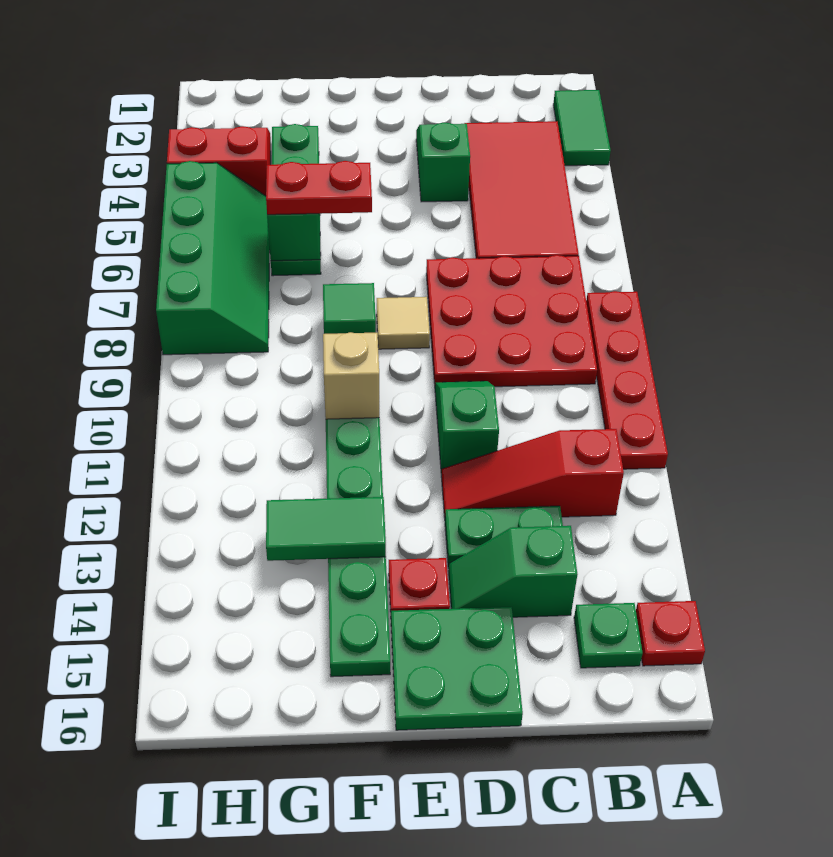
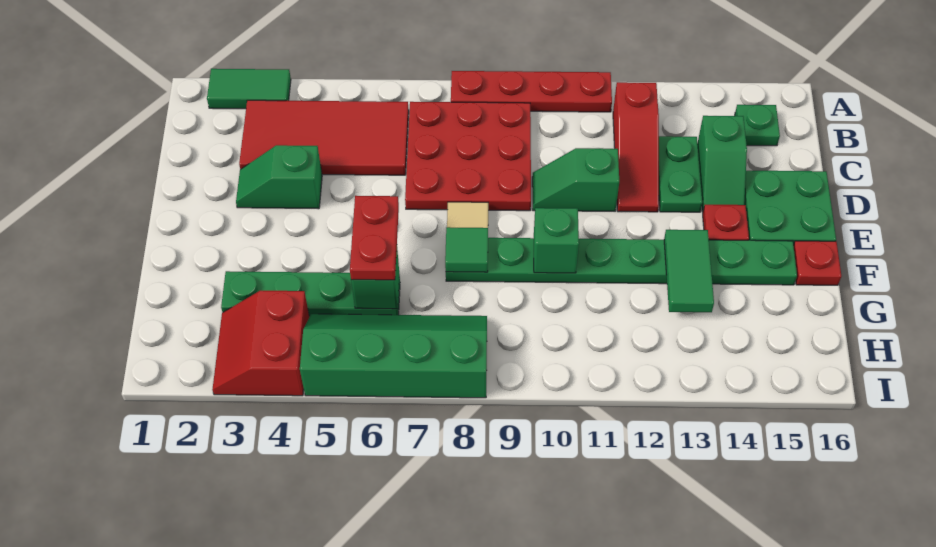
red 1x1 plate [636,601,705,666] -> red 1x1 plate moved to [793,241,841,285]
tan 1x1 brick [323,332,379,419] -> green 1x1 brick [534,208,579,273]

